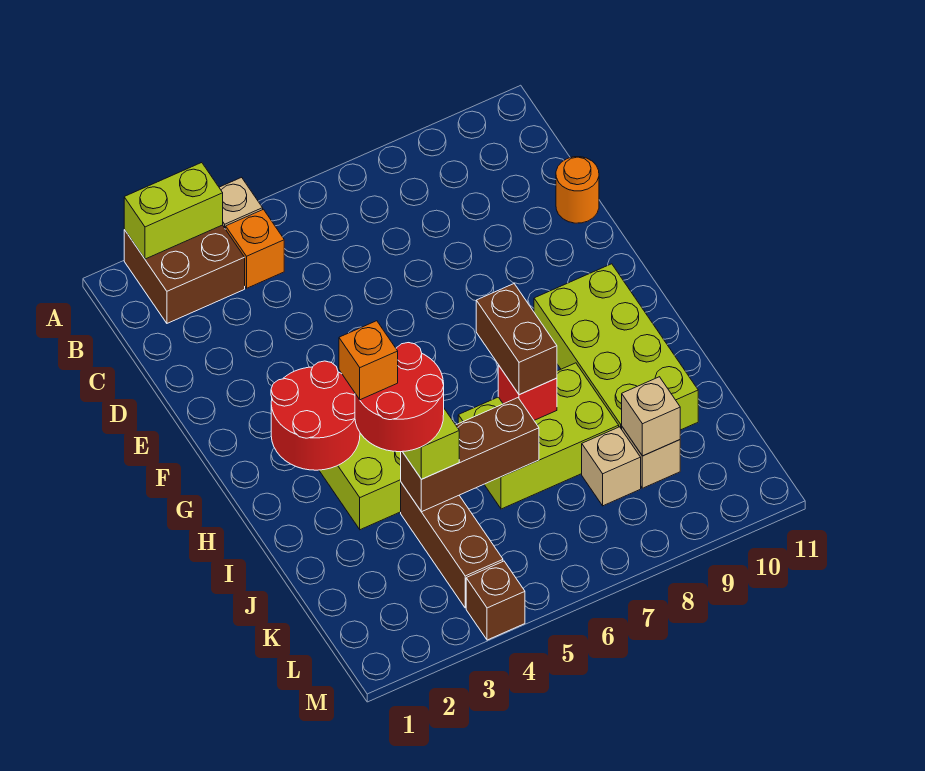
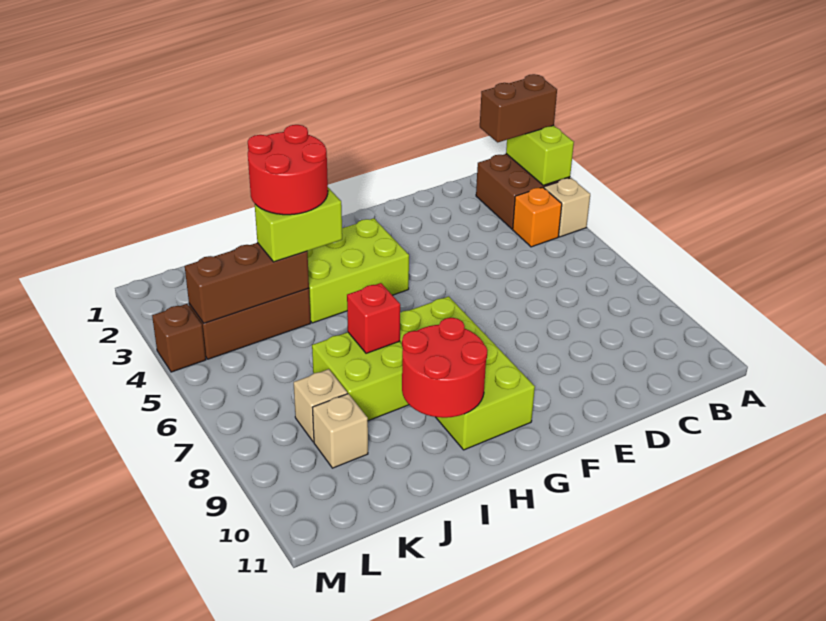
orange 1x1 round brick [556,157,599,223] -> none
red 2x2 round brick [271,361,360,470] -> red 2x2 round brick moved to [402,318,487,418]
lime 2x4 brick [534,264,698,430] -> lime 2x4 brick turned to [400,296,535,450]
brown 1x2 brick [476,284,557,395] -> brown 1x2 brick moved to [480,74,557,142]
orange 1x1 brick [339,321,398,400] -> none
lime 2x3 brick [458,363,619,509] -> lime 2x2 brick [312,332,409,421]
brown 1x3 brick [401,398,539,512] -> brown 1x3 brick turned to [185,243,309,323]
tan 1x1 brick [622,377,680,456] -> none

